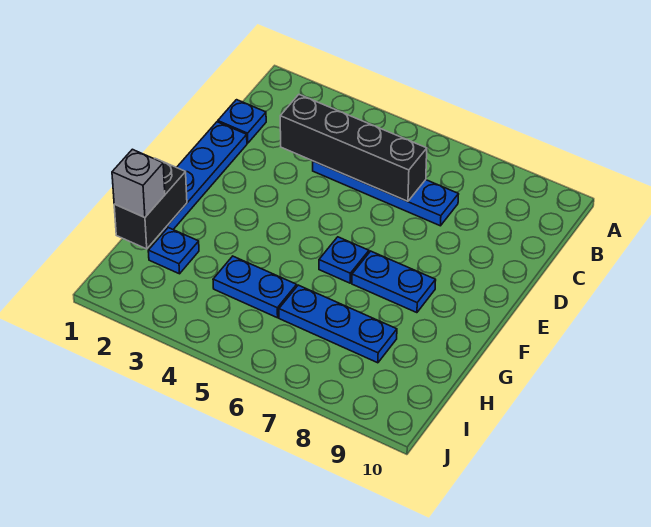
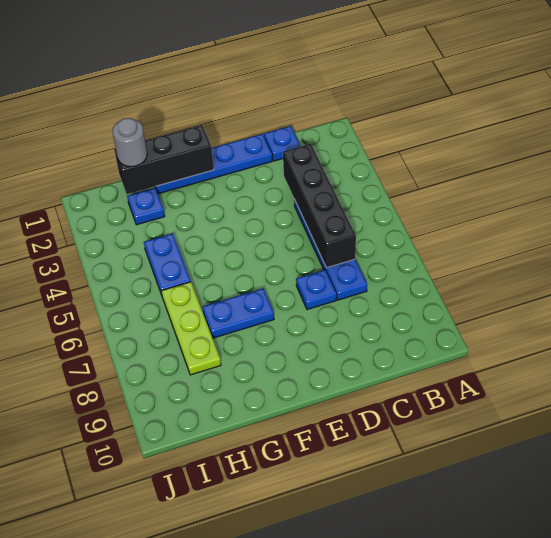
blue 1x1 plate [319,237,369,283] -> blue 1x1 plate moved to [296,270,336,310]
blue 1x2 plate [352,251,436,313] -> blue 1x2 plate turned to [202,288,274,338]
black 1x2 brick [114,158,187,249] -> black 1x3 brick [114,125,214,194]
grey 1x1 brick [112,149,165,217] -> grey 1x1 round brick [112,118,147,167]
blue 1x3 plate [279,285,397,363] -> lime 1x3 plate [161,282,221,375]

